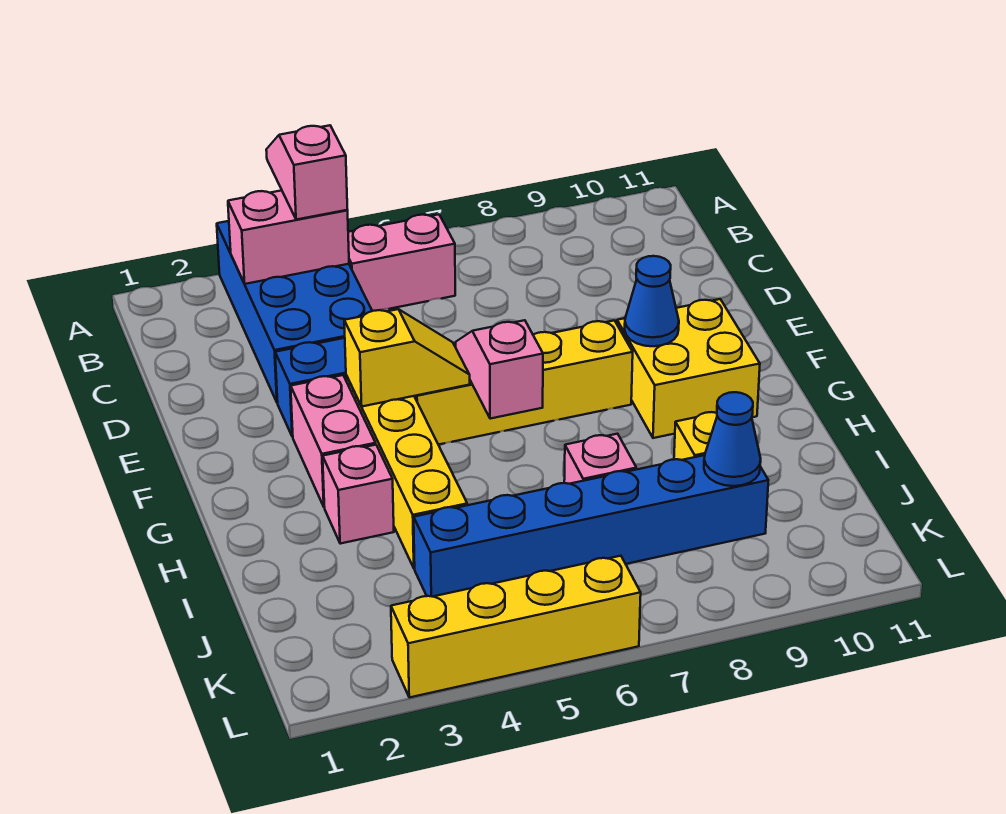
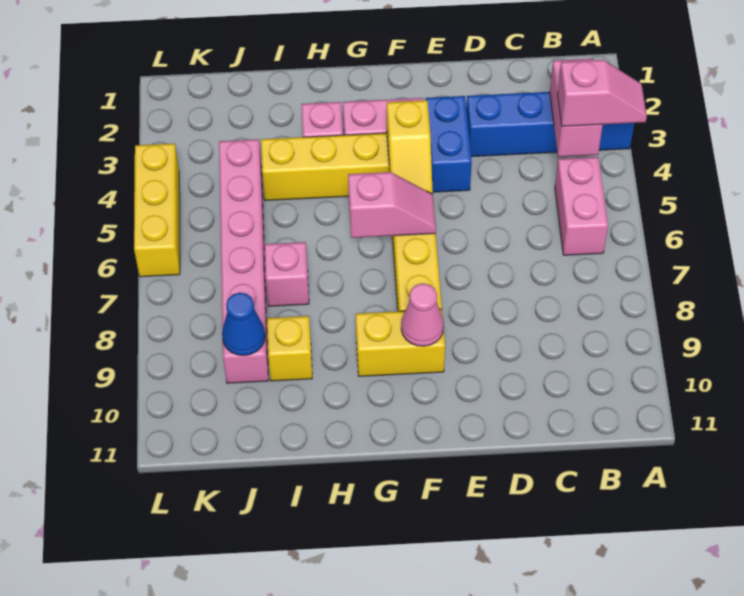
blue 2x4 brick [217,221,372,403] -> blue 1x4 brick [466,92,634,157]
yellow 2x2 brick [617,299,760,438] -> yellow 1x2 brick [356,309,445,376]
blue 1x1 cone [625,256,679,346] -> pink 1x1 cone [401,283,444,346]
blue 1x6 brick [414,455,768,597] -> pink 1x6 brick [219,139,268,383]
yellow 1x4 brick [391,556,641,698] -> yellow 1x3 brick [134,143,180,277]

